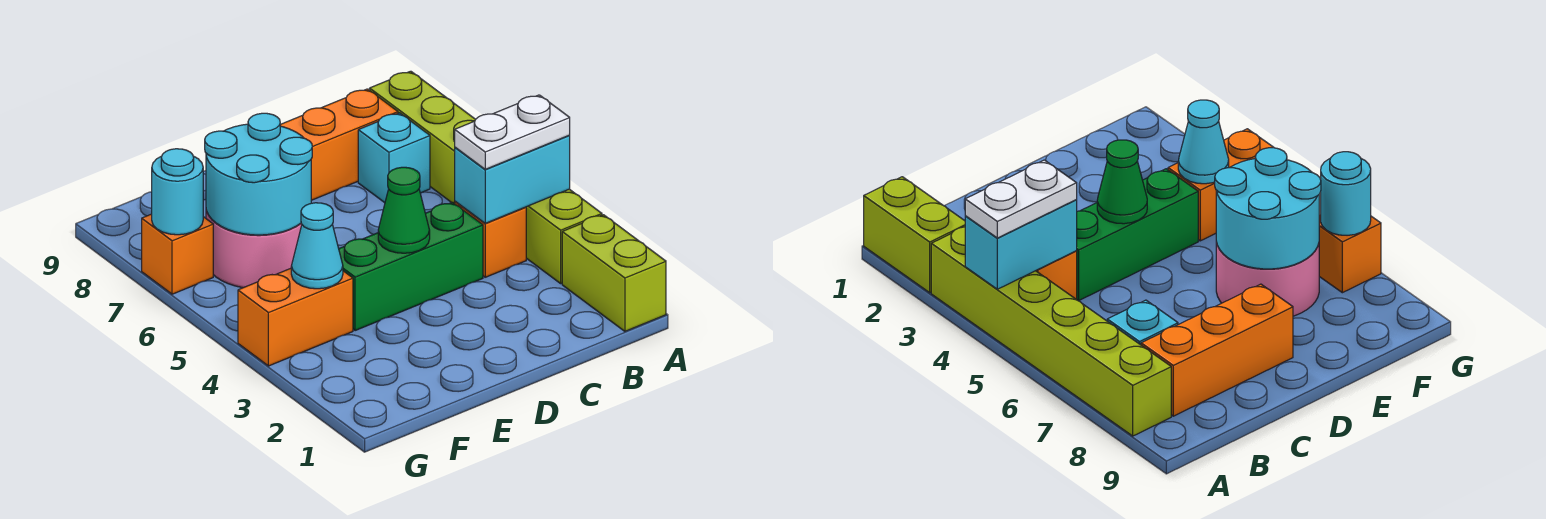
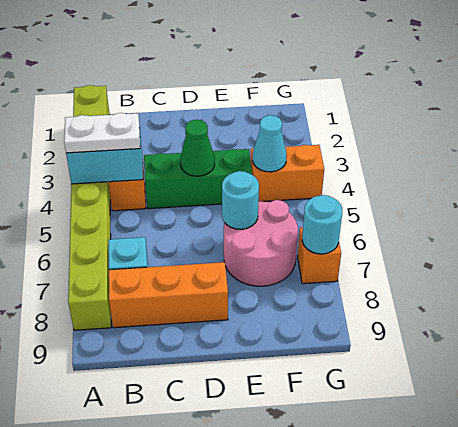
cyan 2x2 round brick [205,113,312,235] -> cyan 1x1 round brick [222,171,259,229]

